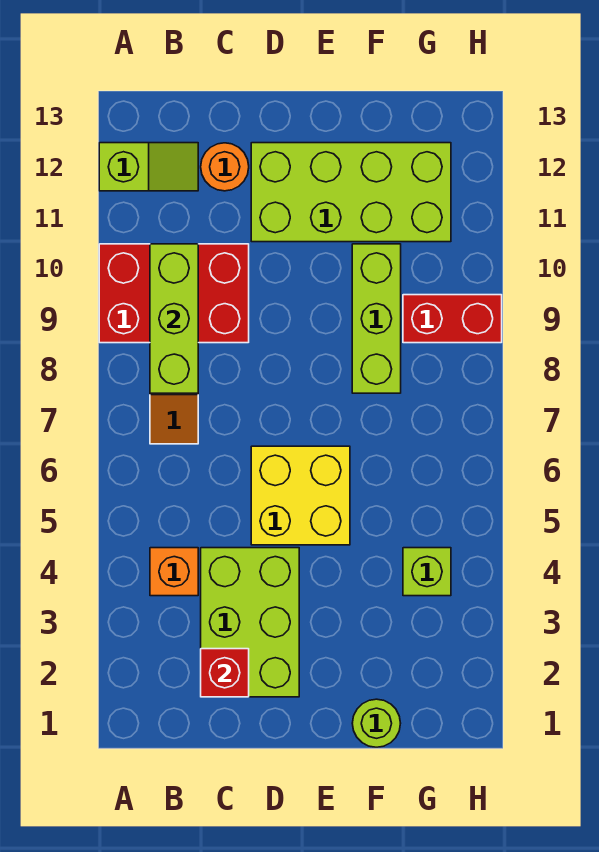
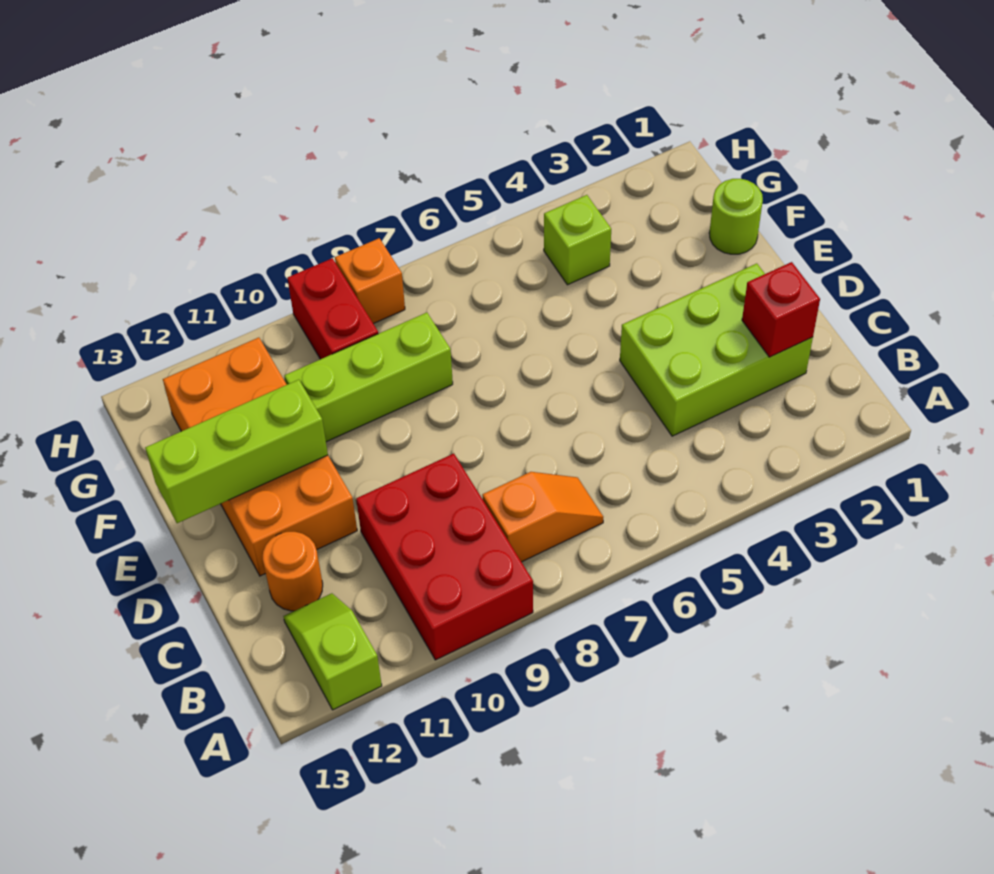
orange 1x1 brick [150,548,198,596] -> orange 1x1 brick moved to [335,238,405,324]
lime 1x3 brick [150,244,198,393] -> lime 1x3 brick moved to [145,380,328,523]
yellow 2x2 brick [251,446,350,545] -> none
lime 2x4 brick [251,143,451,242] -> orange 2x4 brick [163,338,357,576]

